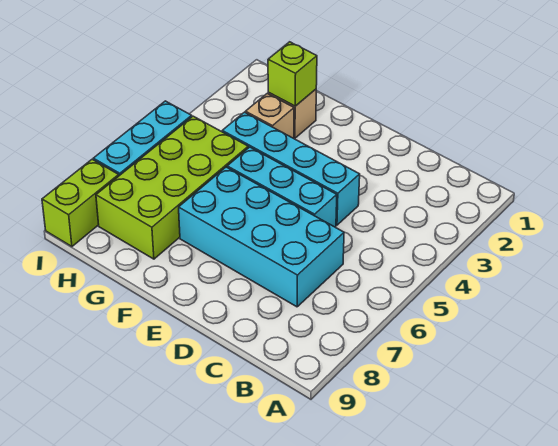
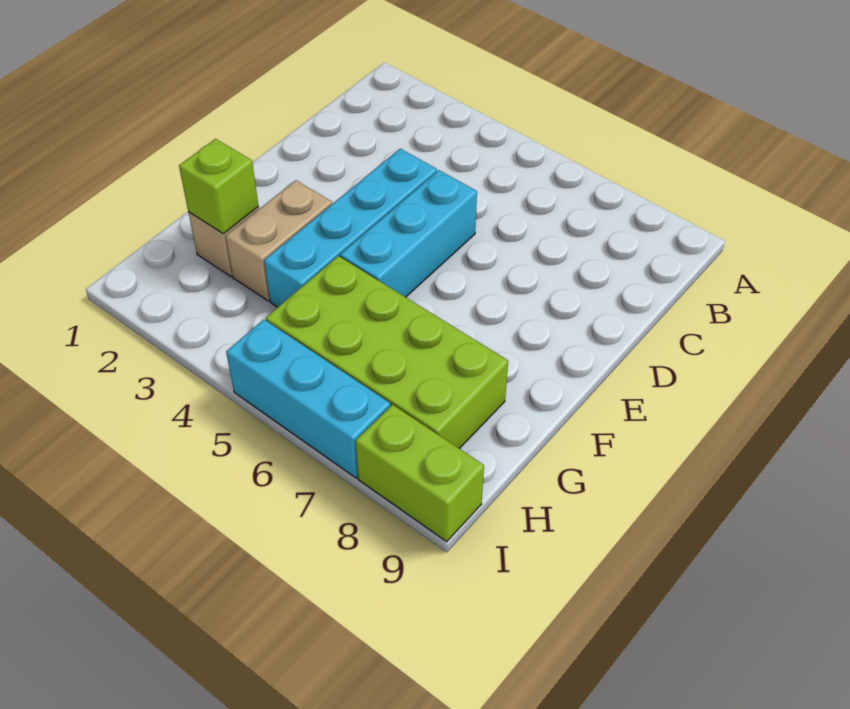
cyan 2x4 brick [179,167,344,307] -> none
tan 1x1 brick [245,93,294,138] -> tan 1x2 brick [226,180,332,301]

